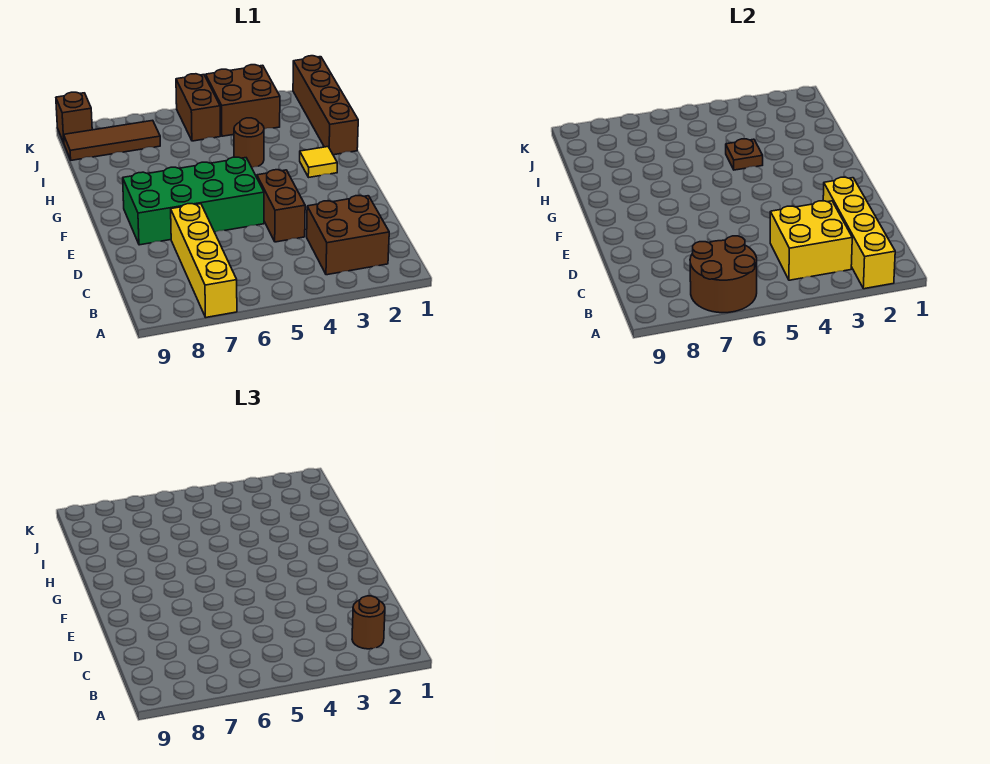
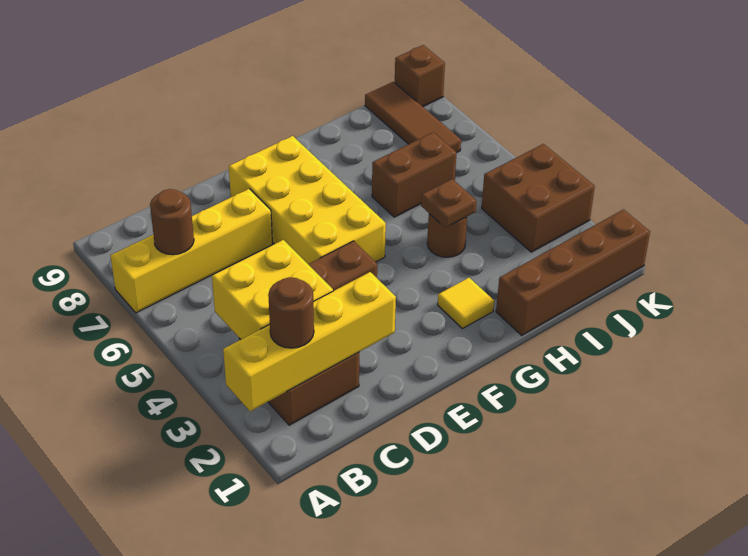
brown 2x2 round brick [690,236,757,313] -> brown 1x1 round brick [150,189,194,255]
green 2x4 brick [123,157,264,245] -> yellow 2x4 brick [229,136,386,264]
brown 1x2 brick [176,74,220,141] -> brown 1x2 brick moved to [372,132,457,217]

